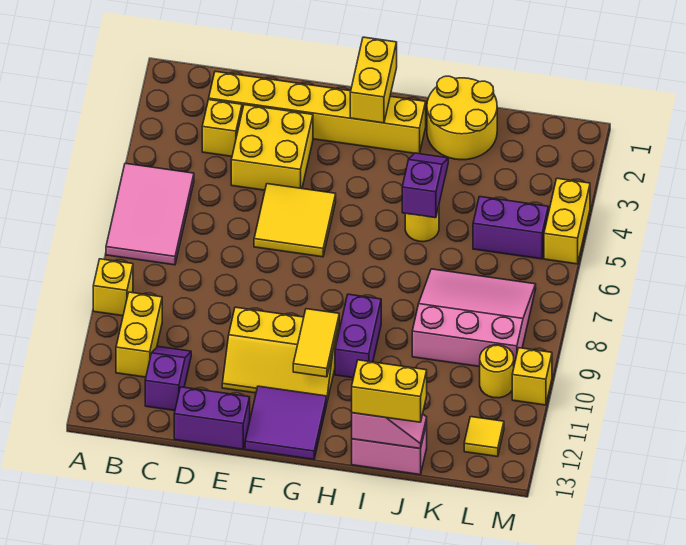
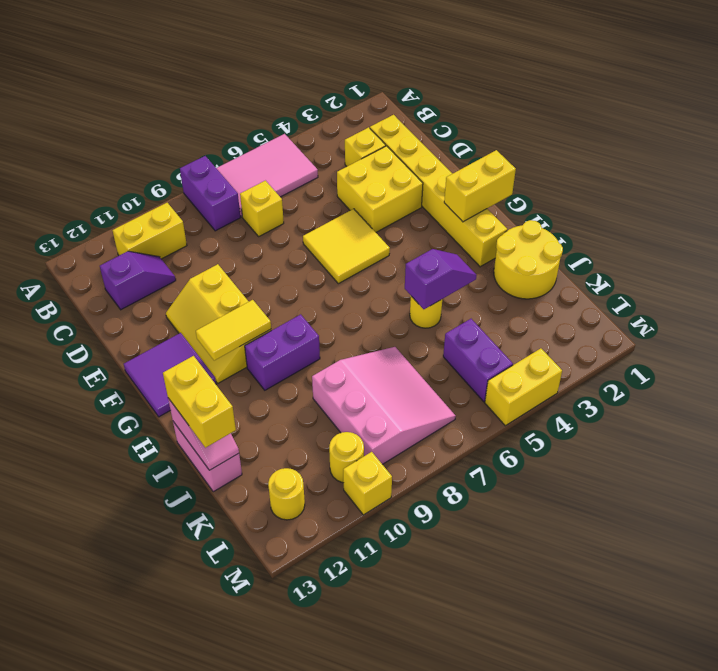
yellow 1x1 brick [93,259,133,316] -> yellow 1x1 brick moved to [240,181,284,236]
purple 1x2 brick [174,387,250,449] -> purple 1x2 brick moved to [180,156,240,231]
yellow 1x1 tile [464,417,504,457] -> yellow 1x1 round brick [268,468,305,520]

